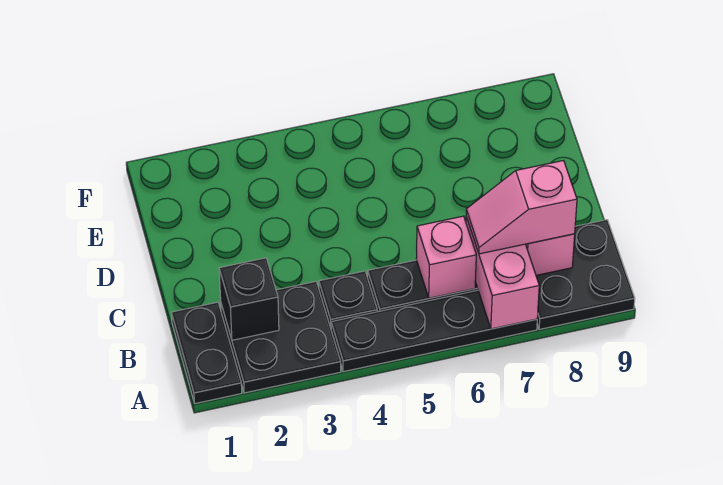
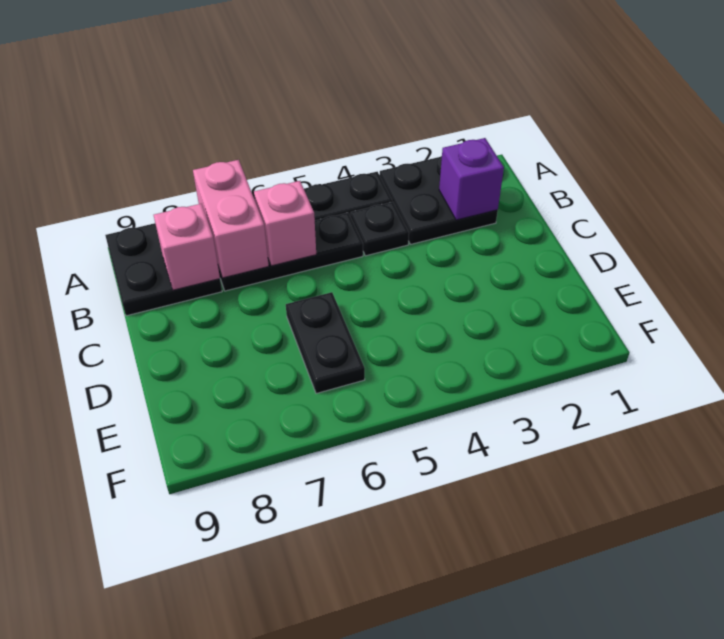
black 1x2 plate [171,302,242,403] -> black 1x2 plate moved to [286,292,365,394]
black 1x1 brick [219,258,279,340] -> purple 1x1 brick [439,138,504,220]
pink 1x2 slope [466,161,577,254] -> none

